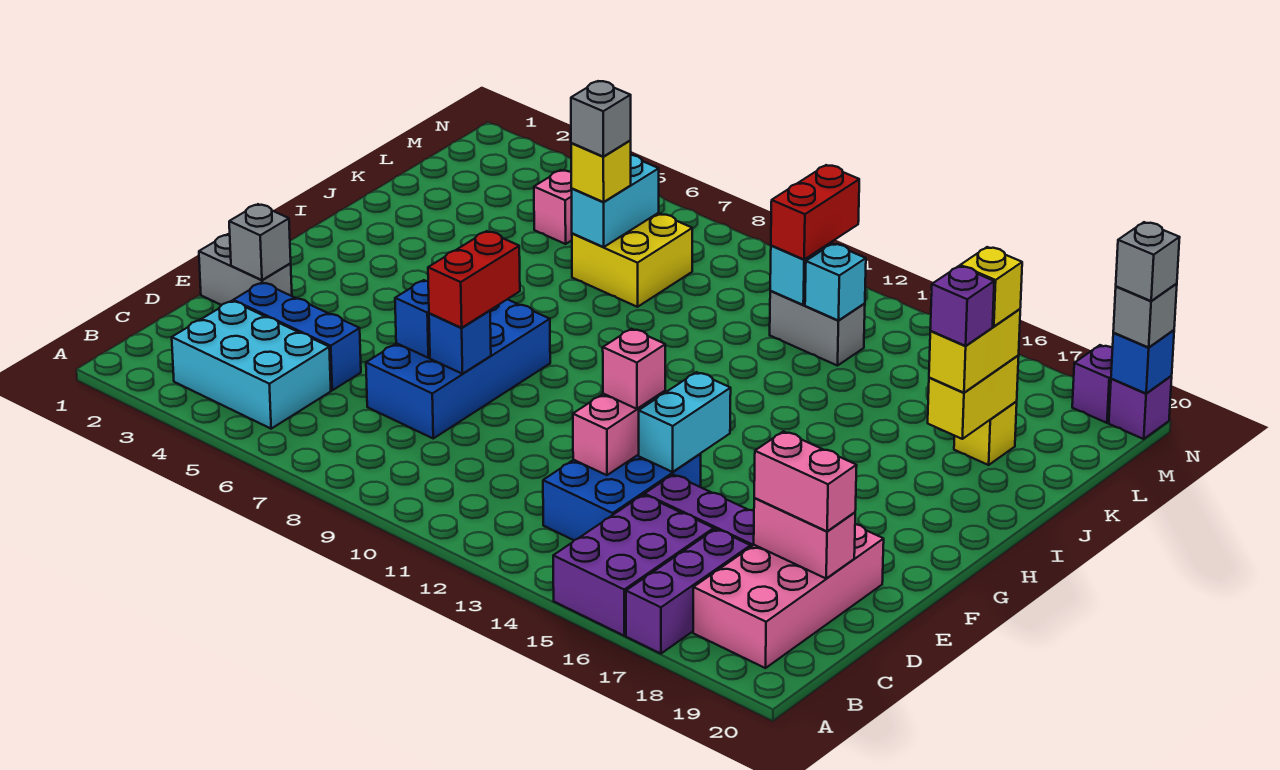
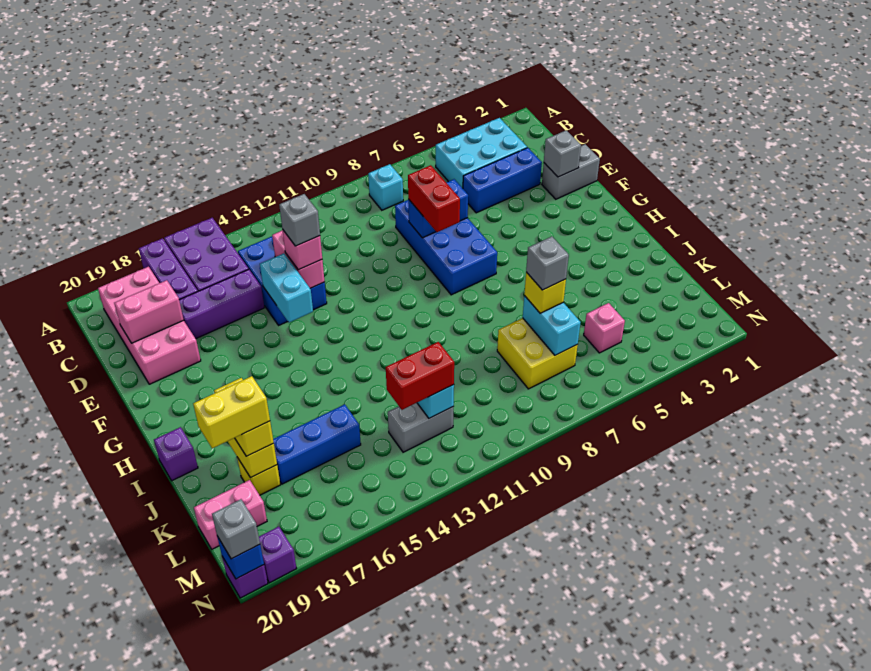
pink 1x2 brick [754,431,857,531] -> pink 1x2 brick moved to [194,480,267,549]
purple 1x1 brick [930,266,994,346] -> purple 1x1 brick moved to [154,427,198,481]
none -> blue 1x3 brick [273,404,361,484]
yellow 1x1 brick [960,247,1022,327] -> yellow 1x2 brick [193,376,270,448]
red 1x2 brick [771,165,859,260] -> red 1x2 brick turned to [386,342,454,410]
cyan 1x1 brick [805,244,866,320] -> cyan 1x1 brick moved to [368,164,403,210]
grey 1x1 brick [1116,222,1180,301] -> grey 1x1 brick moved to [279,194,320,246]

